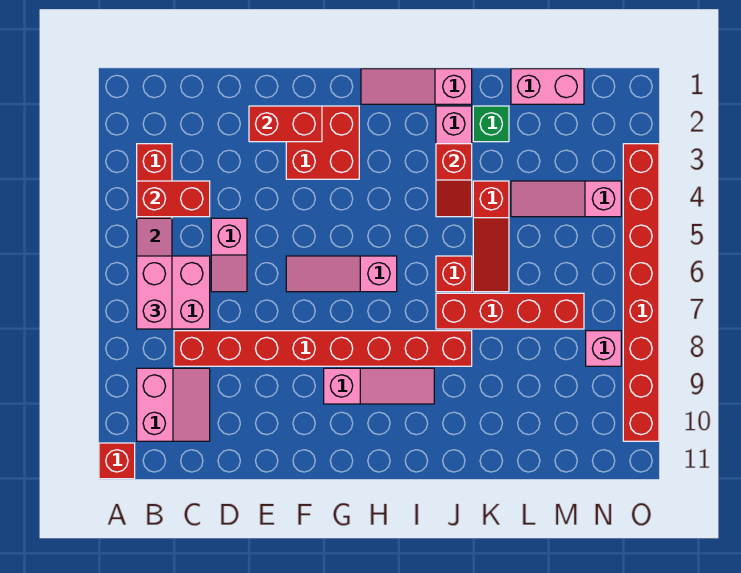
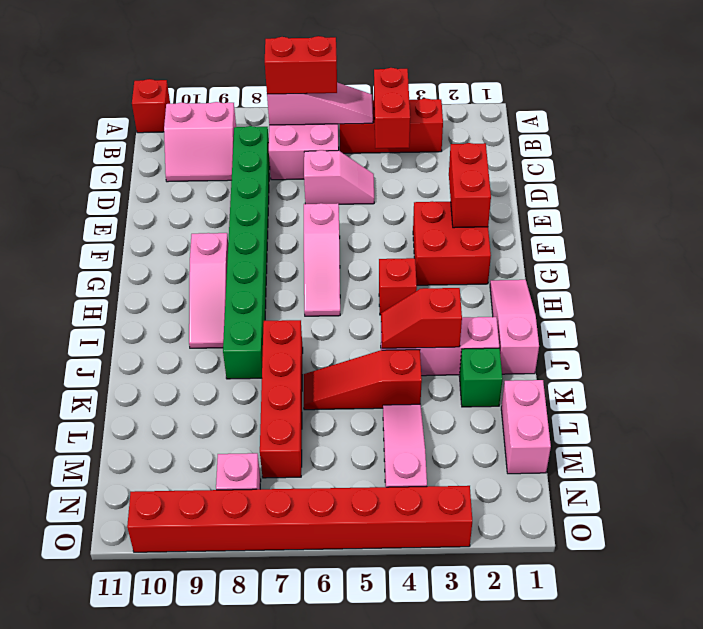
pink 1x2 brick [137,256,172,329] -> red 1x2 brick [265,36,337,94]
red 1x8 brick [174,331,472,366] -> green 1x8 brick [223,126,270,379]
pink 1x2 slope [211,218,247,292] -> pink 1x2 slope turned to [304,150,374,204]
pink 1x3 slope [286,256,397,292] -> pink 1x3 slope turned to [304,203,340,316]
red 1x1 brick [436,256,472,292] -> red 1x1 brick moved to [379,258,417,315]

